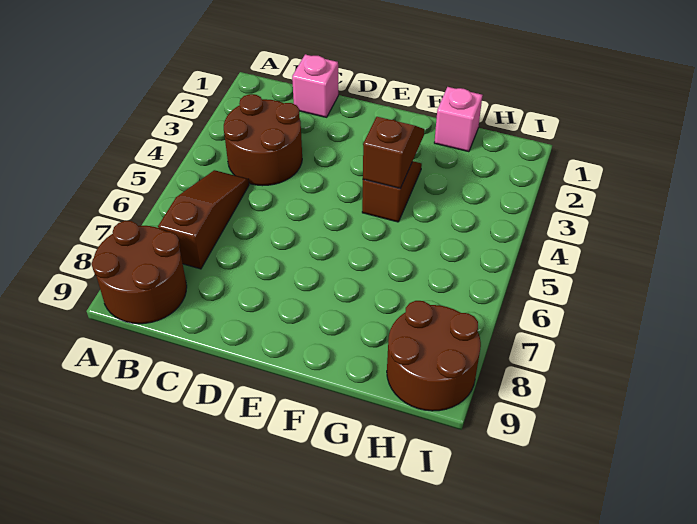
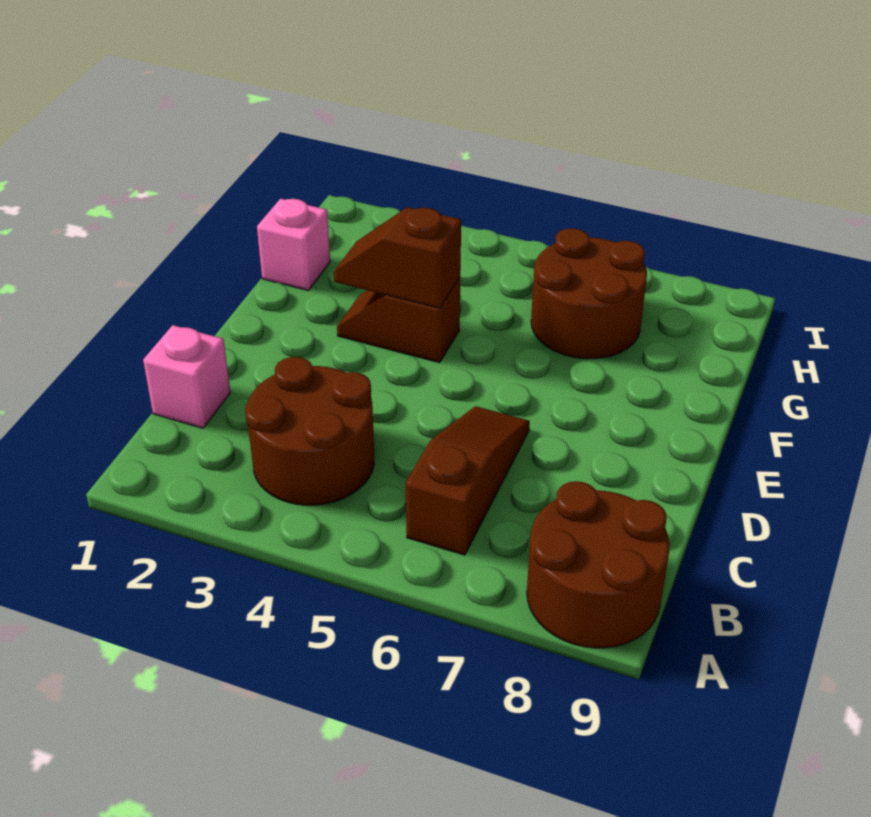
brown 1x3 slope [158,170,249,269] -> brown 1x3 slope turned to [405,406,530,555]
brown 2x2 round brick [387,301,481,411] -> brown 2x2 round brick moved to [531,228,647,359]

